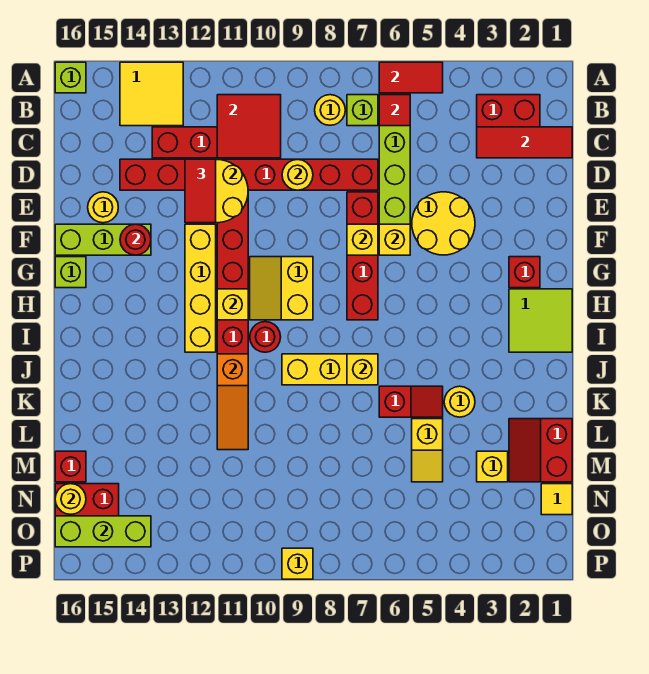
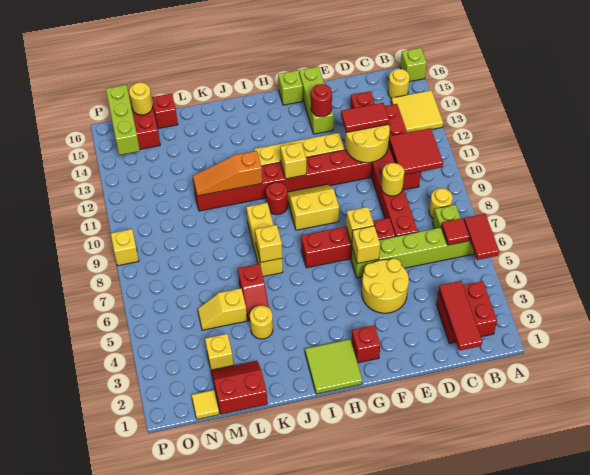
yellow 1x1 round brick [88,192,118,223] -> yellow 1x1 round brick moved to [388,69,410,99]

